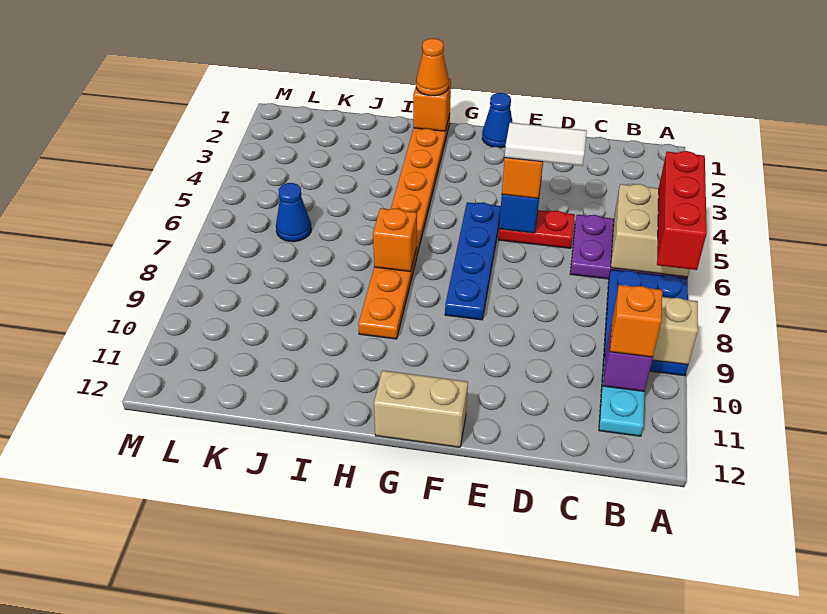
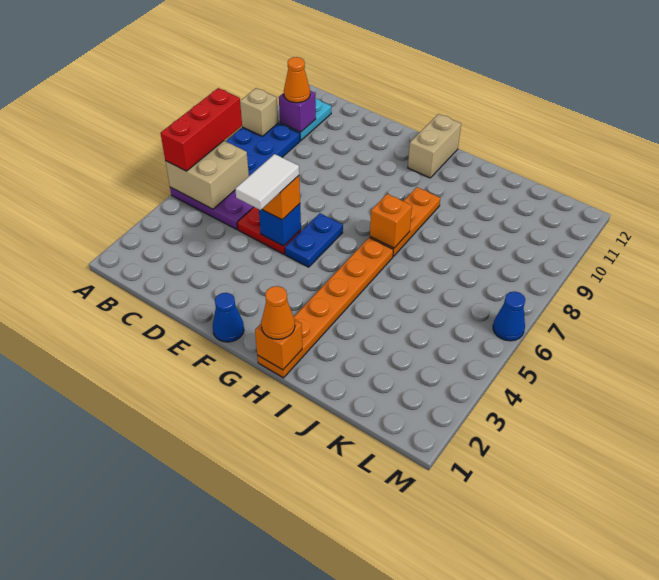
orange 1x1 brick [610,285,662,357] -> orange 1x1 cone [284,57,310,103]
white 1x2 tile [505,123,587,166] -> white 1x2 tile turned to [235,154,299,210]
blue 1x4 plate [445,202,501,320] -> blue 1x2 plate [285,213,343,267]
tan 1x2 brick [374,370,468,447] -> tan 1x2 brick turned to [408,114,461,178]
blue 1x1 cone [276,183,311,242] -> blue 1x1 cone moved to [493,291,525,341]

